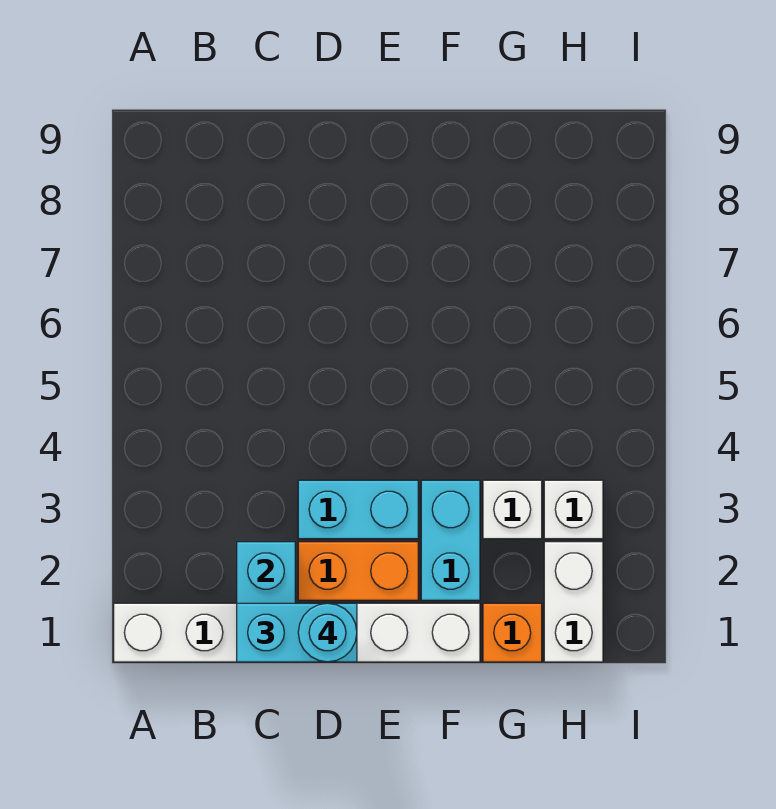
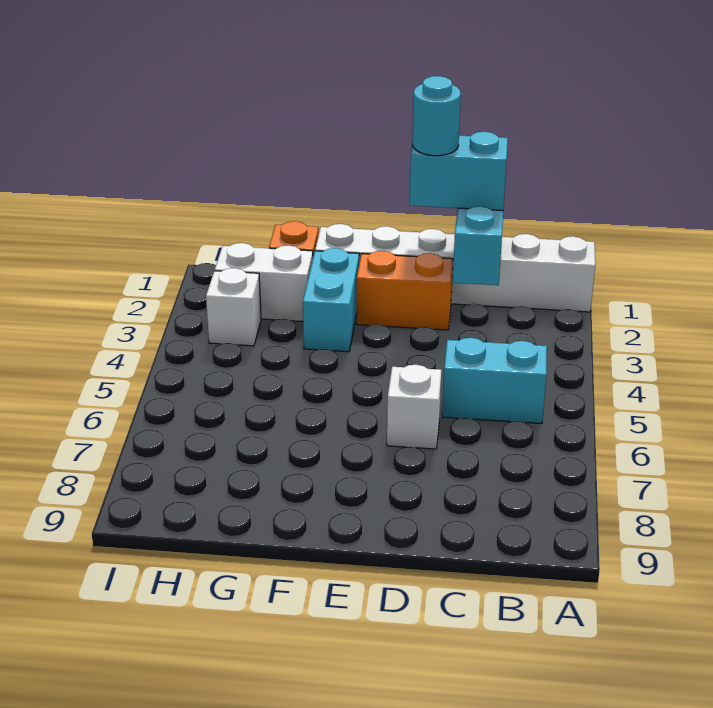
cyan 1x2 brick [298,480,418,539] -> cyan 1x2 brick moved to [442,338,547,424]
white 1x1 brick [483,480,542,539] -> white 1x1 brick moved to [387,365,442,449]
white 1x2 brick [544,542,603,662] -> white 1x2 brick turned to [215,243,313,321]

